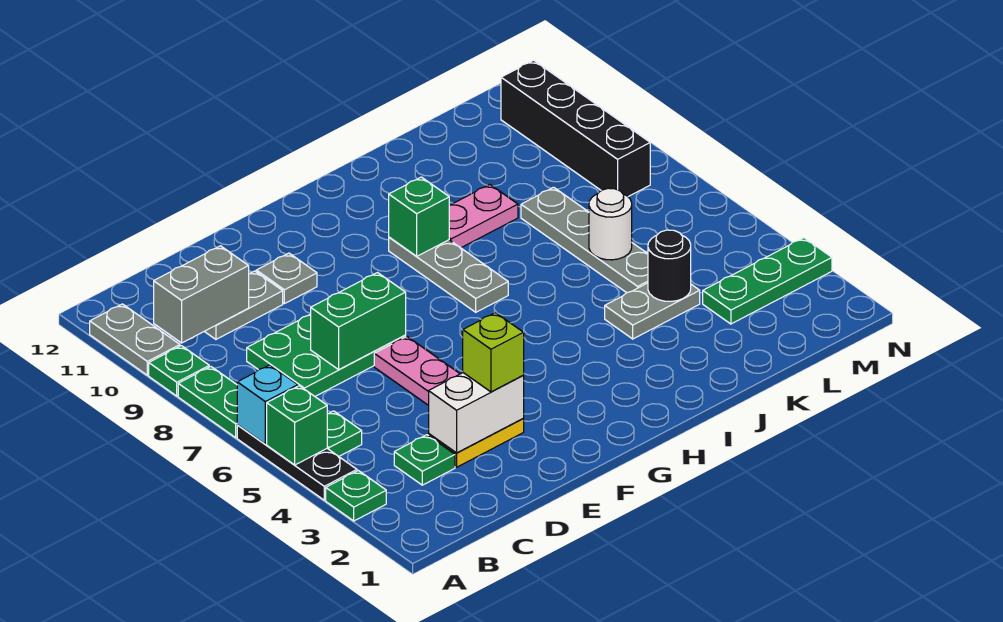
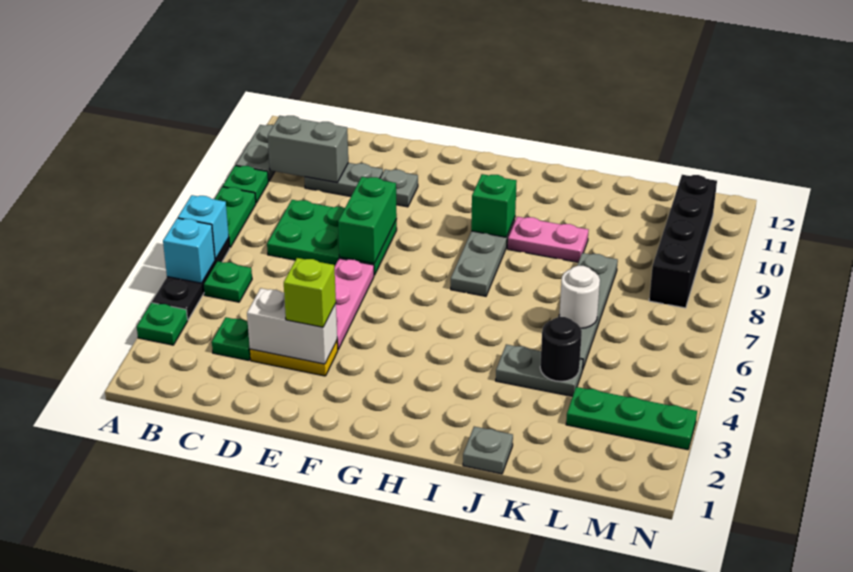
green 1x1 brick [267,386,327,465] -> cyan 1x1 brick [163,218,215,283]
green 1x2 brick [311,273,406,370] -> green 1x2 brick turned to [338,177,397,263]
none -> grey 1x1 plate [463,427,513,474]

